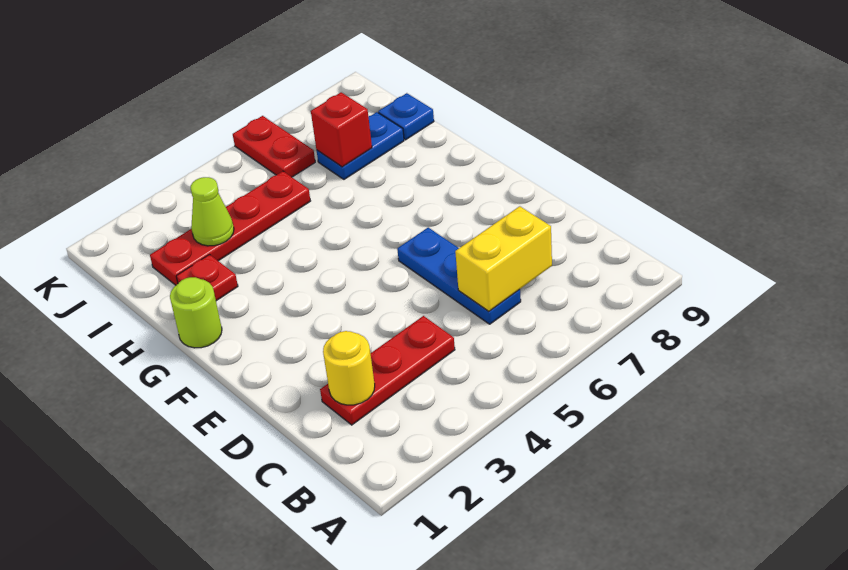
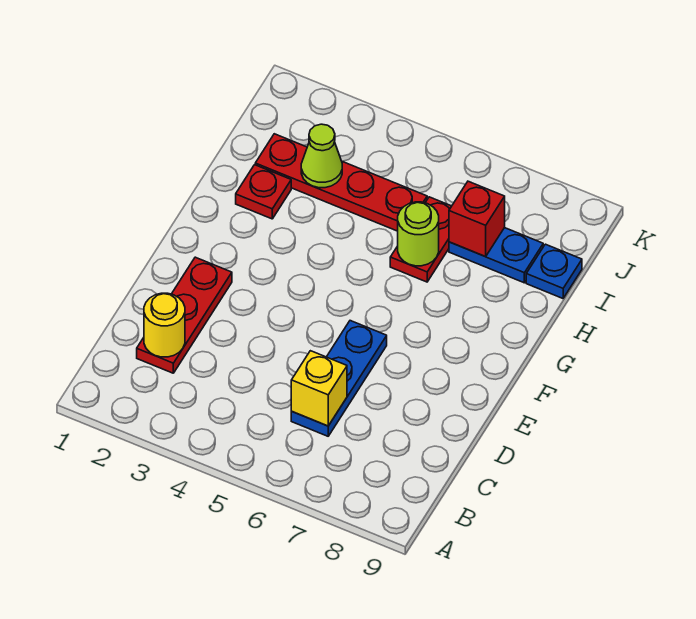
red 1x3 plate [320,316,455,425] -> red 1x3 plate turned to [137,257,232,373]
yellow 1x2 brick [455,206,552,311] -> yellow 1x1 brick [291,351,347,426]
lime 1x1 round brick [170,277,222,348] -> lime 1x1 round brick moved to [398,202,439,266]
red 1x2 plate [233,116,315,177] -> red 1x2 plate moved to [390,197,451,282]

